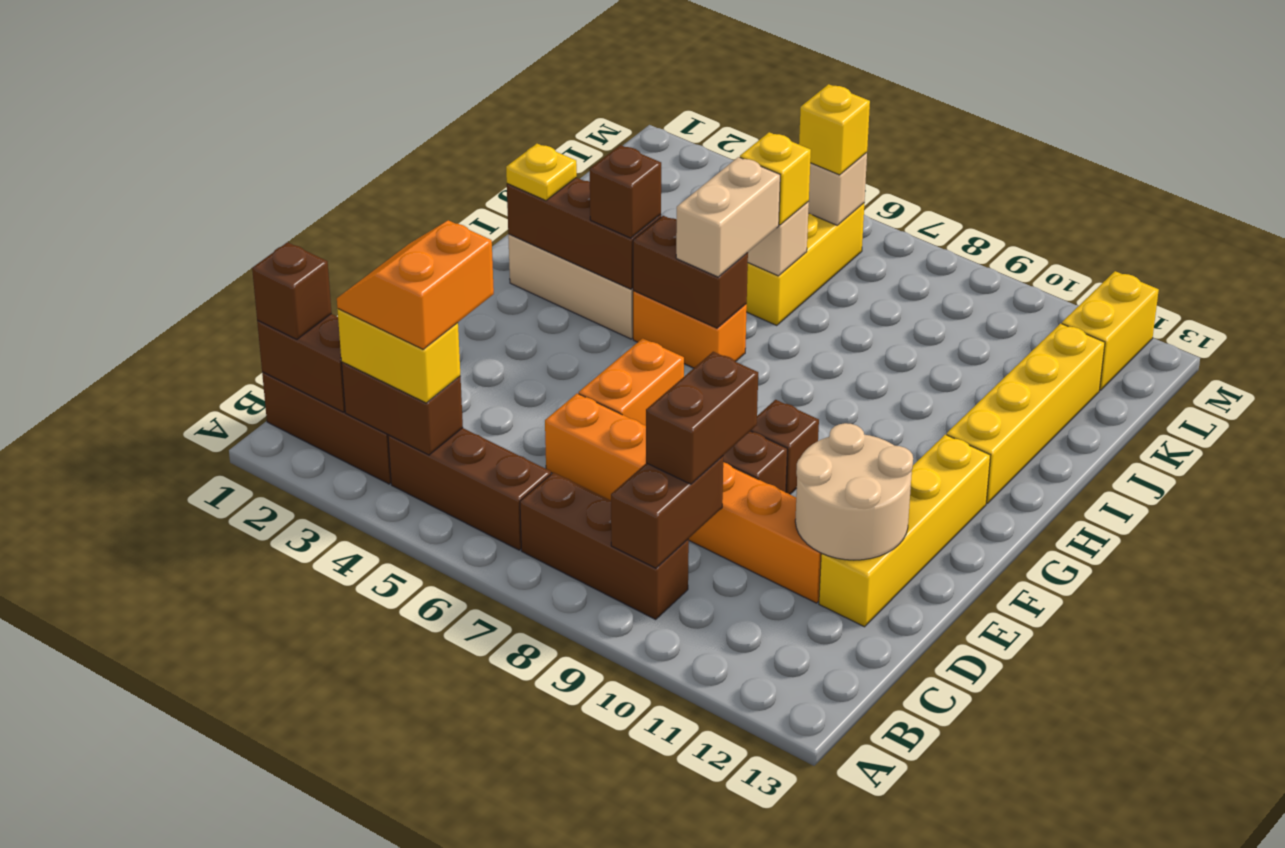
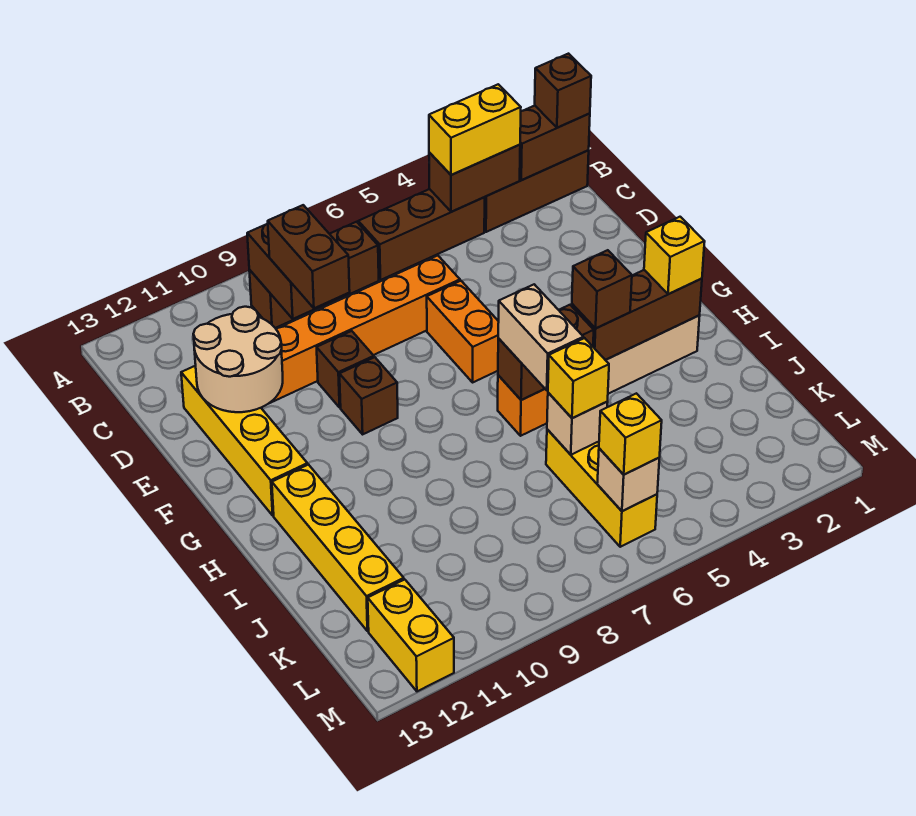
orange 2x2 slope [337,220,494,349] -> none
yellow 1x1 plate [506,144,577,200] -> yellow 1x1 brick [644,217,705,294]

